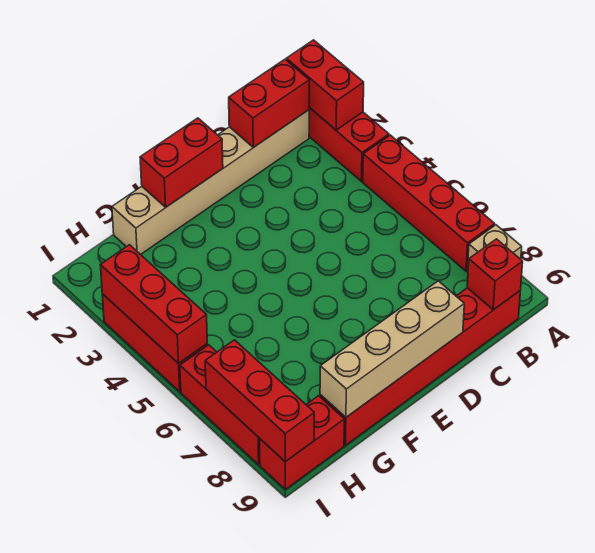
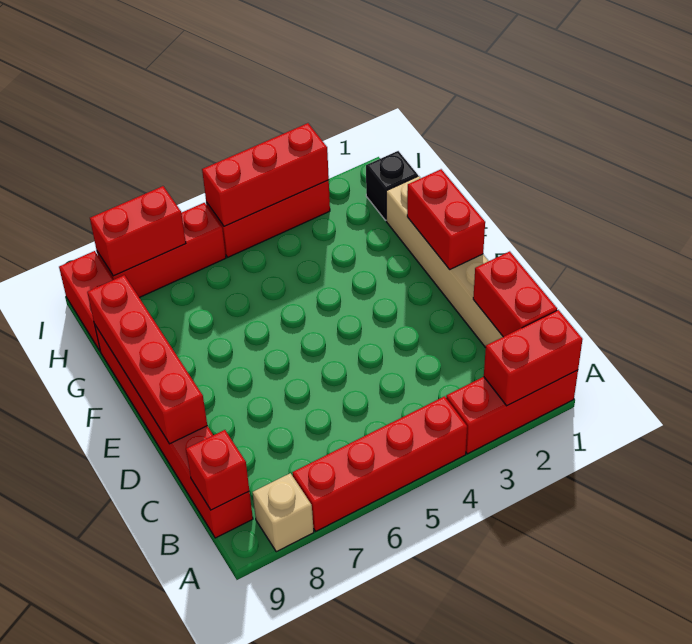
tan 1x4 brick [320,281,464,417] -> red 1x4 brick [87,275,207,444]
none -> black 1x1 brick [366,151,418,220]
red 1x3 brick [205,340,314,462] -> red 1x2 brick [90,186,186,276]

